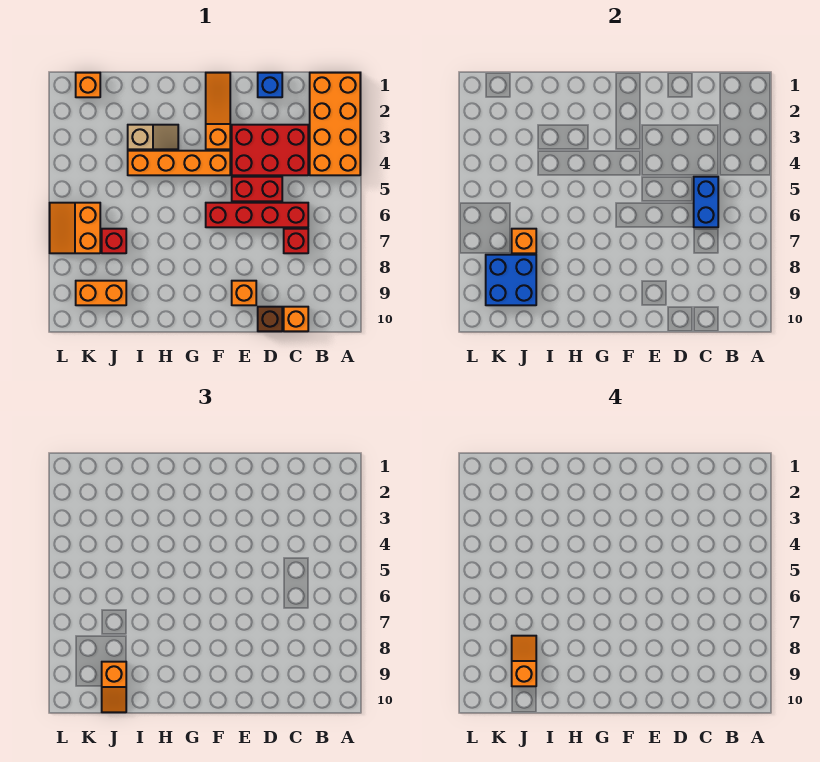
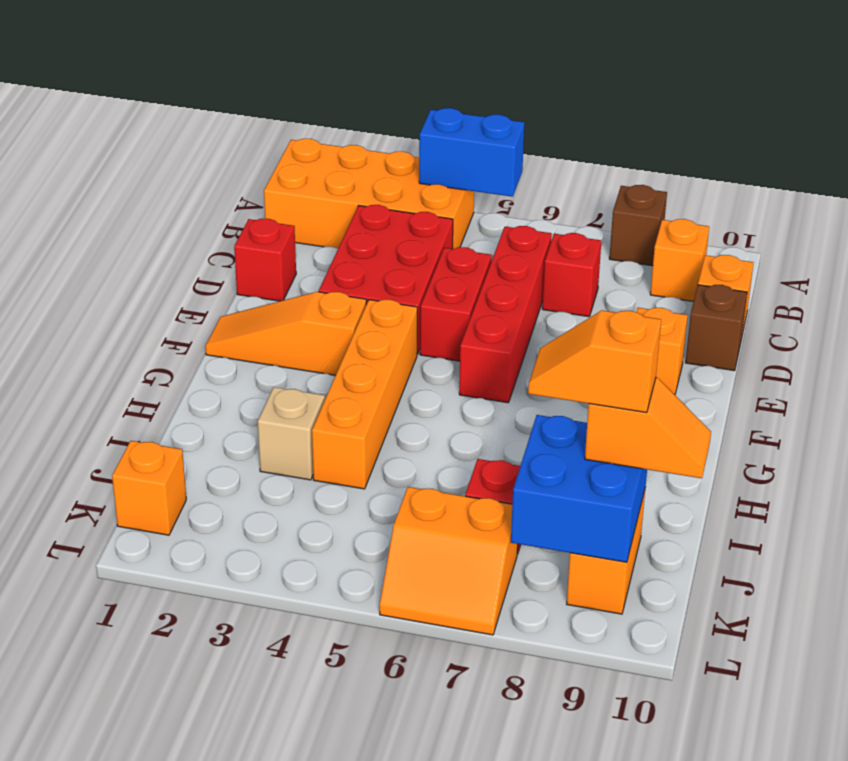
none -> brown 1x1 brick [609,185,667,266]
blue 1x2 brick [694,177,718,227] -> blue 1x2 brick moved to [419,108,524,197]
blue 1x1 brick [258,73,282,97] -> red 1x1 brick [234,219,296,301]
orange 1x1 brick [512,229,536,253] -> orange 1x1 brick moved to [650,219,709,301]

